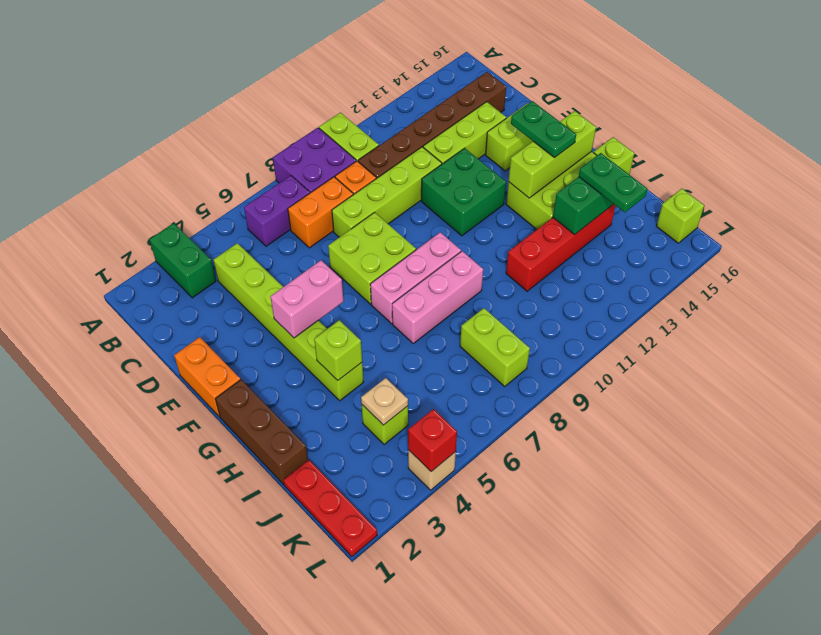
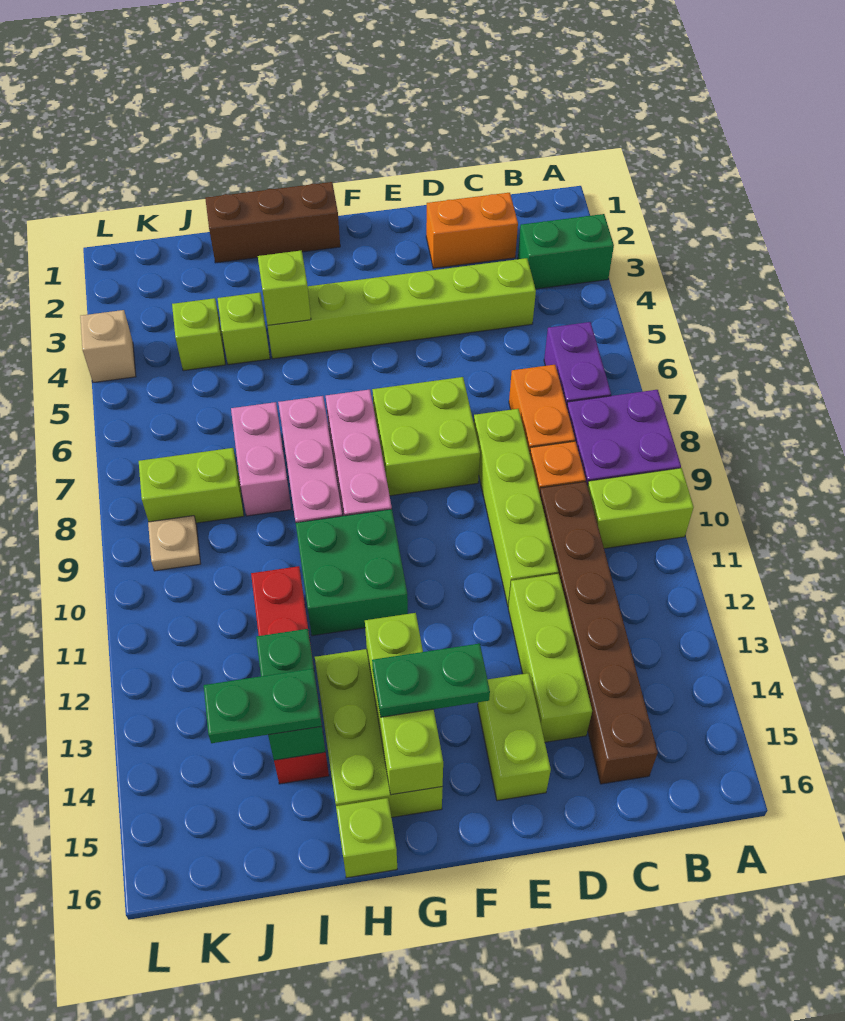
orange 1x2 brick [174,337,240,417] -> orange 1x2 brick moved to [426,193,518,268]
green 2x2 brick [421,148,506,236] -> green 2x2 brick moved to [296,509,408,636]
pink 1x2 brick [270,260,344,338] -> pink 1x2 brick moved to [231,402,291,516]
red 1x3 plate [283,460,377,557] -> none
tan 1x1 plate [361,378,408,425] -> tan 1x1 plate moved to [148,516,201,571]
lime 1x1 brick [656,189,704,243] -> lime 1x1 brick moved to [218,293,270,365]
red 1x1 brick [408,409,457,472] -> none

